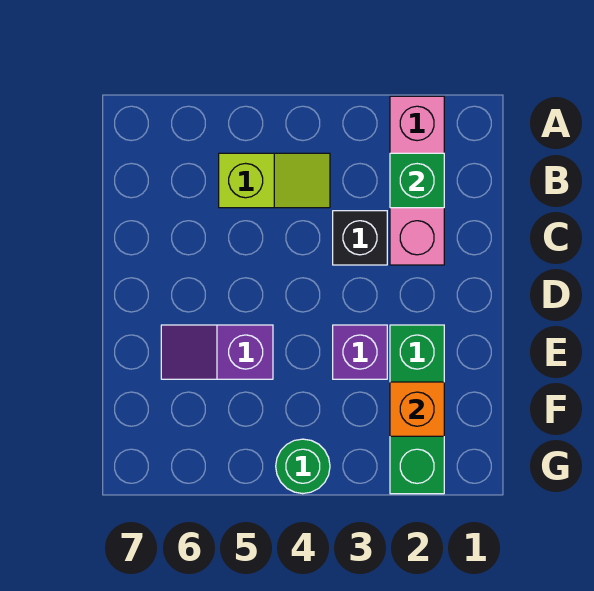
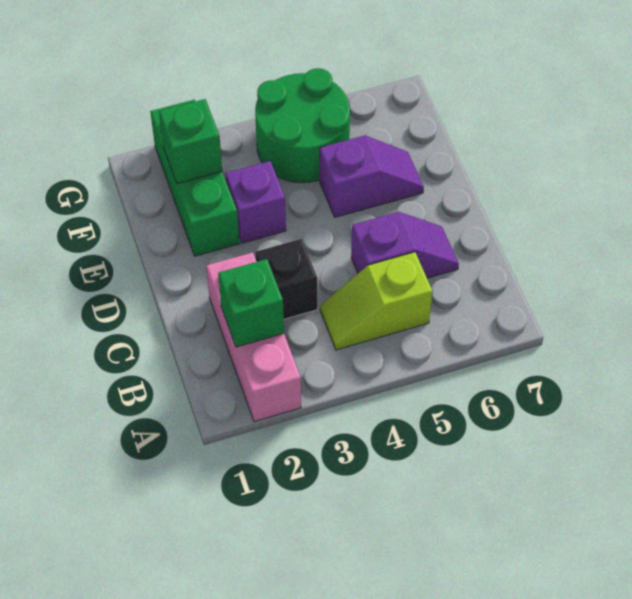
none -> purple 1x2 slope [351,212,459,278]
orange 1x1 brick [390,382,444,436] -> green 1x1 brick [159,99,222,184]
green 1x1 round brick [276,439,330,494] -> green 2x2 round brick [255,68,350,183]

